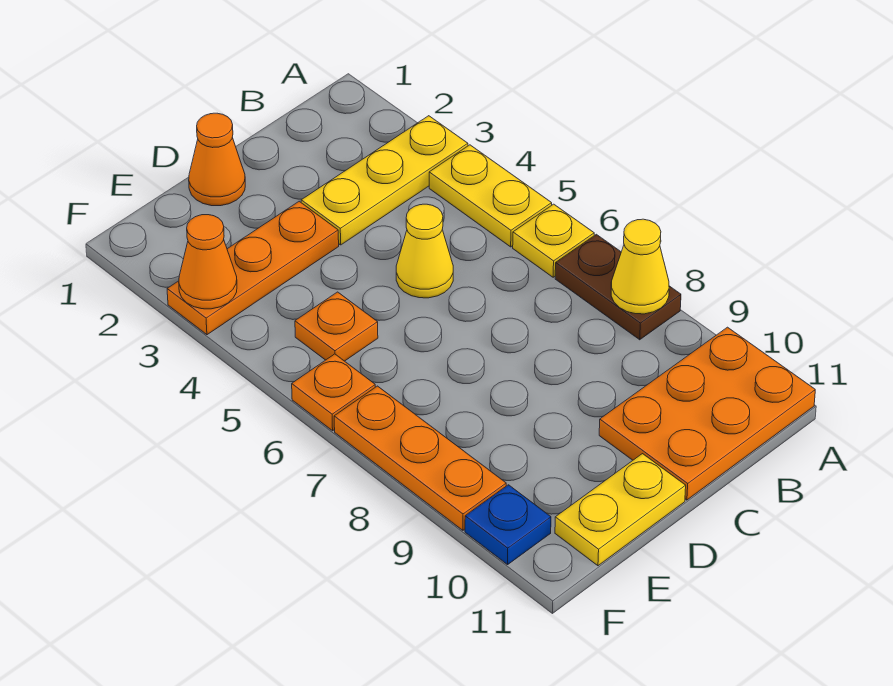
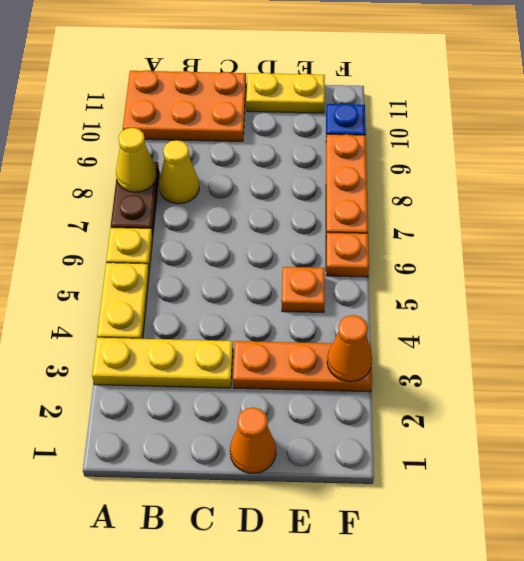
yellow 1x1 cone [396,204,453,298] -> yellow 1x1 cone moved to [159,140,199,204]

